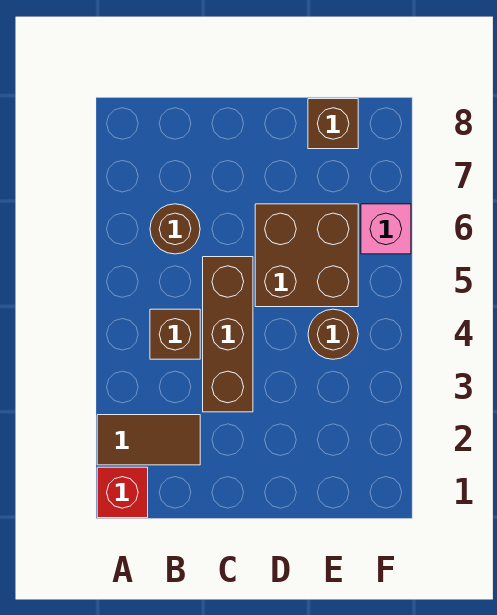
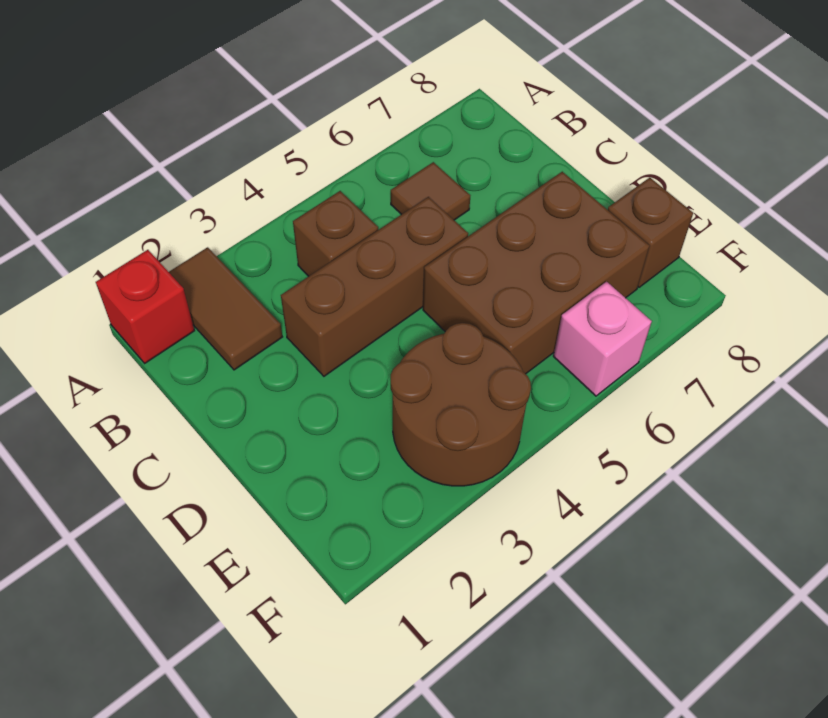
brown 1x1 round brick [150,204,200,254] -> brown 1x1 tile [391,162,470,220]
brown 2x2 brick [255,204,358,307] -> brown 2x3 brick [423,172,650,374]
brown 1x1 round brick [308,309,358,359] -> brown 2x2 round brick [391,323,531,486]

